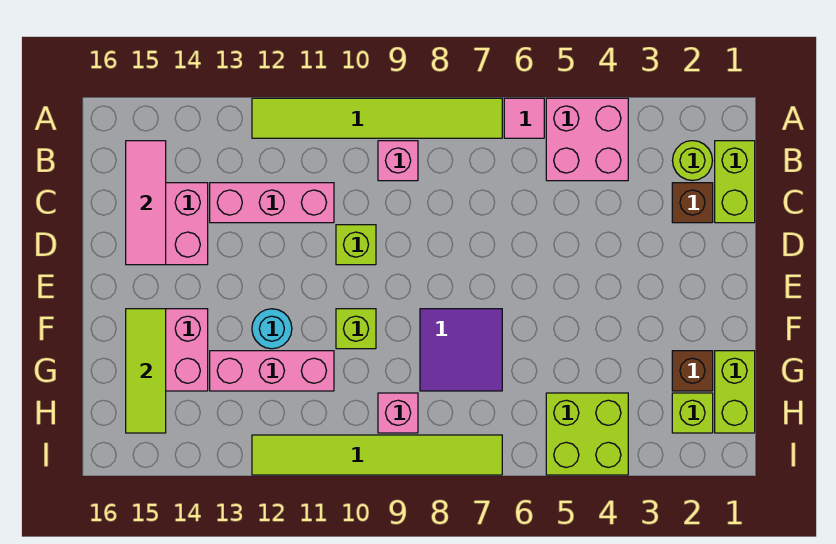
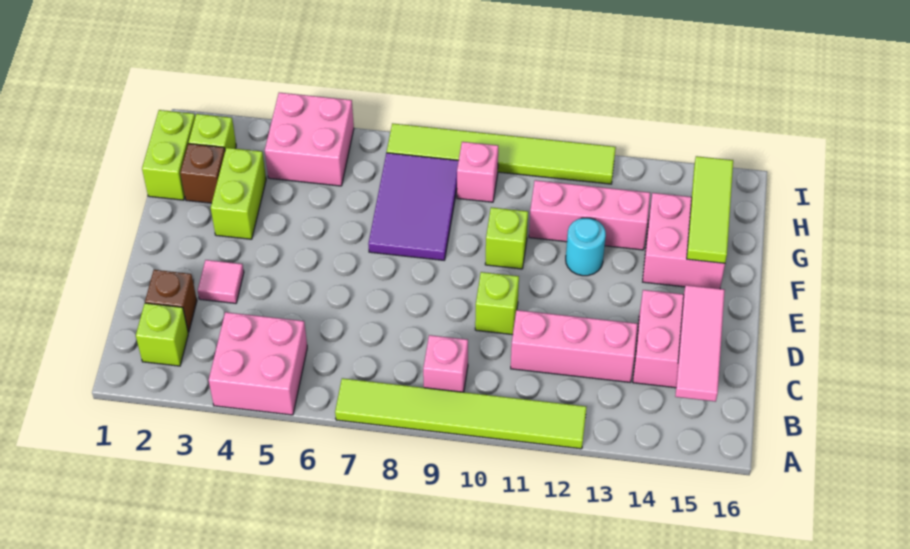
pink 1x1 tile [504,98,544,138] -> pink 1x1 tile moved to [198,260,244,303]
lime 1x2 brick [715,141,755,223] -> lime 1x2 brick moved to [211,148,266,239]
lime 1x1 round brick [673,141,712,181] -> lime 1x1 brick [136,303,188,366]
purple 2x2 tile [420,309,502,391] -> purple 2x3 tile [368,153,459,260]
lime 2x2 brick [546,393,628,475] -> pink 2x2 brick [265,93,354,186]

